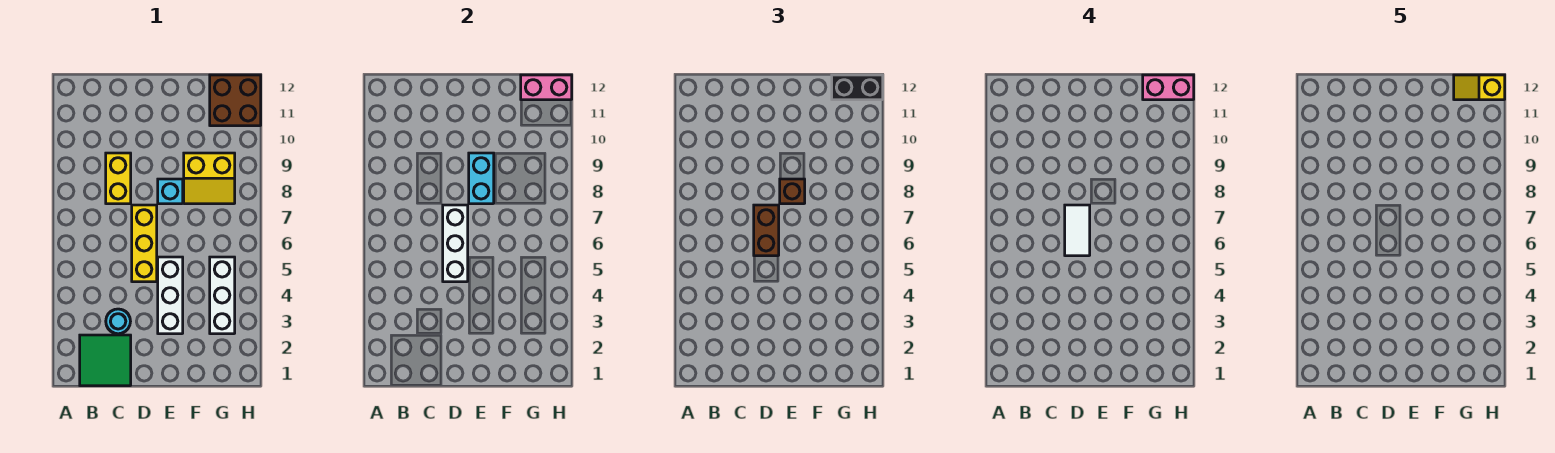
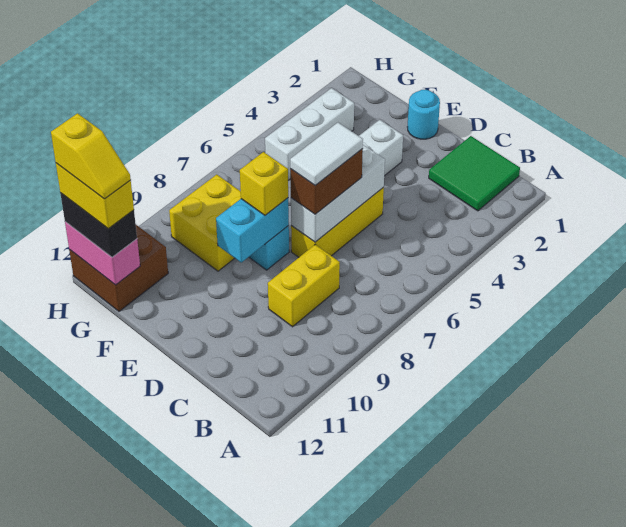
cyan 1x1 round brick [106,309,130,334] -> cyan 1x1 round brick moved to [408,90,440,139]
brown 1x1 brick [780,179,805,204] -> yellow 1x1 brick [240,152,288,215]
yellow 2x2 slope [184,153,235,204] -> yellow 2x2 brick [169,174,241,271]
pink 1x2 brick [1143,75,1194,100] -> yellow 1x2 brick [56,163,134,229]

